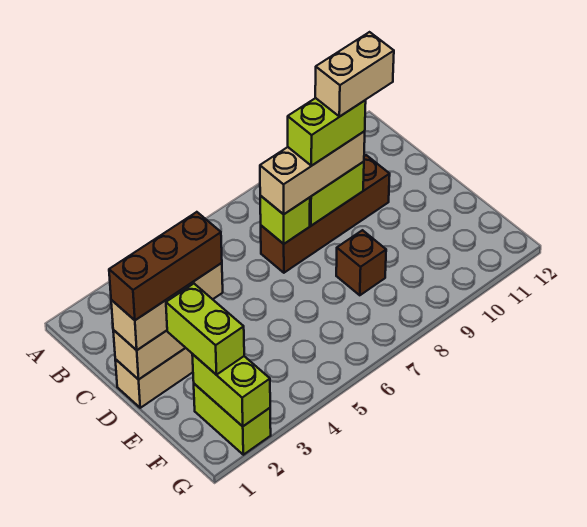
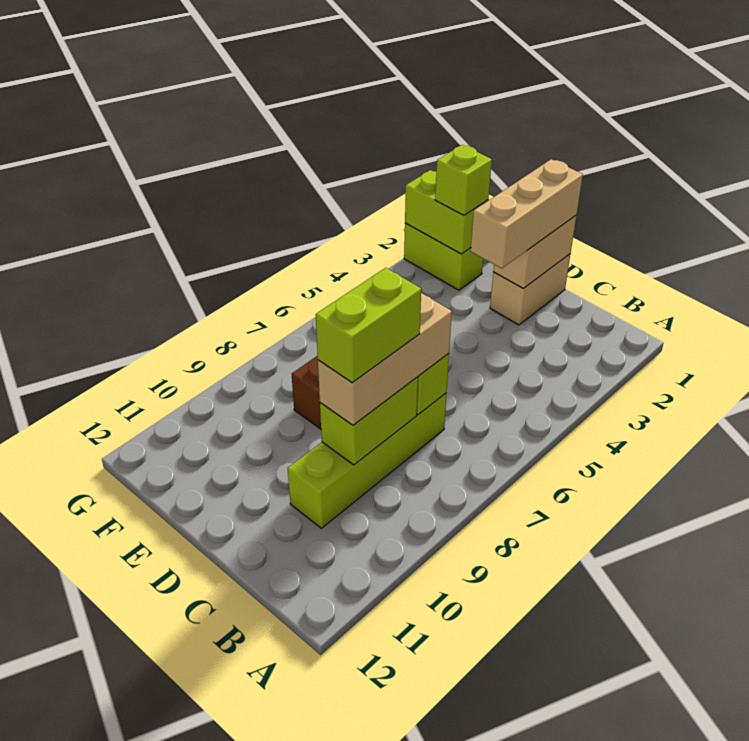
brown 1x4 brick [261,155,390,273] -> lime 1x4 brick [288,393,447,528]
tan 1x2 brick [315,32,394,117] -> none
brown 1x3 brick [109,212,222,320] -> none
lime 1x2 brick [166,284,244,375] -> lime 1x1 brick [435,145,492,215]

